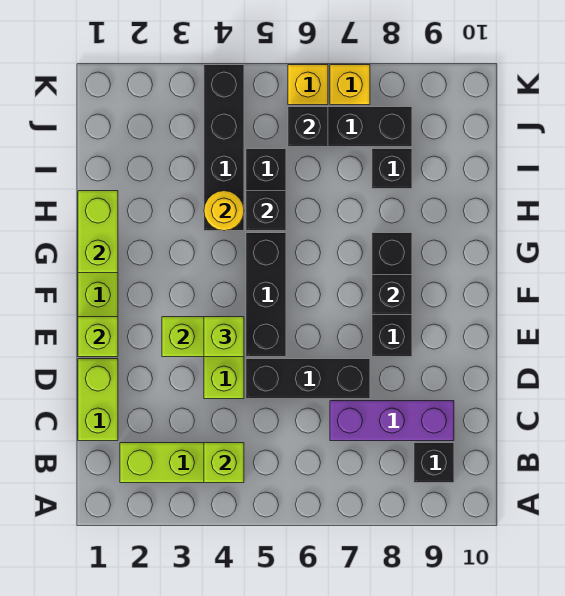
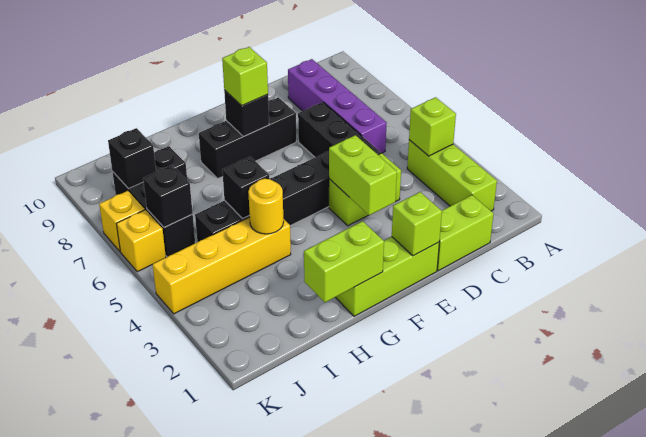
black 1x1 brick [414,443,454,483] -> black 1x1 brick moved to [108,128,156,189]
purple 1x3 brick [330,401,454,441] -> purple 1x4 brick [288,59,387,153]
lime 1x1 brick [204,317,244,357] -> lime 1x1 brick moved to [222,47,268,106]
black 1x4 brick [204,65,244,231] -> yellow 1x4 brick [152,217,291,314]

